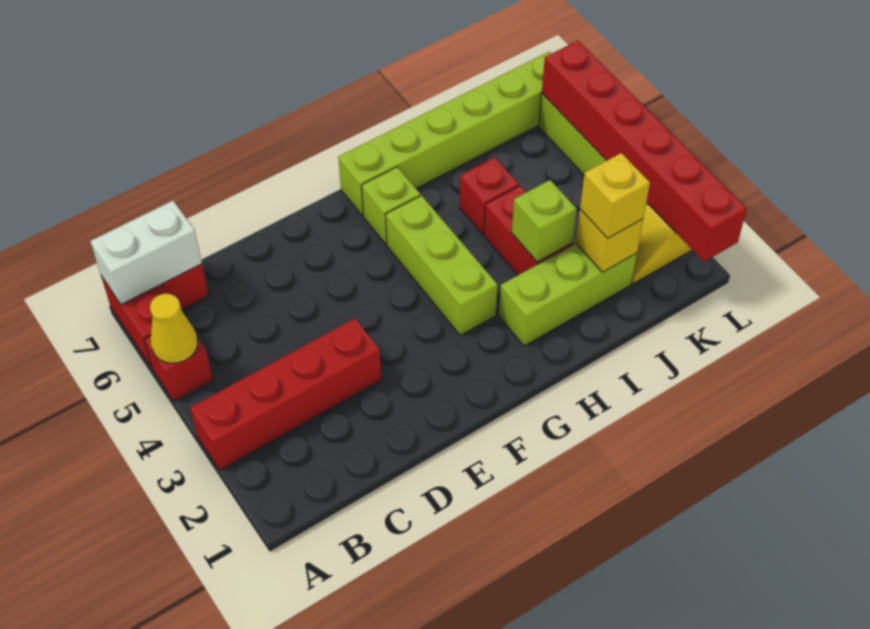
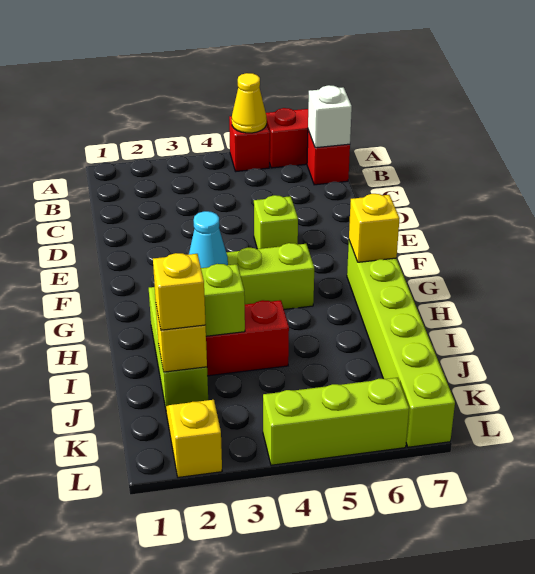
red 1x4 brick [190,319,381,470] -> none
white 1x2 brick [90,201,202,304] -> white 1x1 brick [308,85,352,148]
none -> cyan 1x1 cone [189,211,228,268]
lime 1x1 brick [362,167,420,245] -> lime 1x1 brick moved to [254,195,298,249]
none -> yellow 1x1 brick [349,194,400,262]
red 1x1 brick [460,157,519,235] -> none
red 1x6 brick [542,41,747,262] -> none

